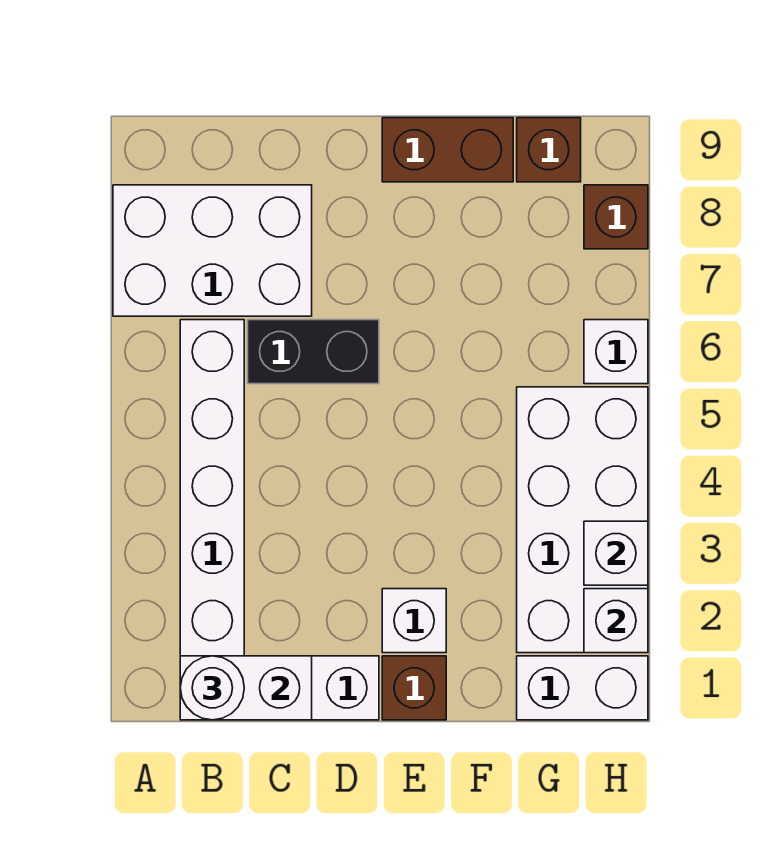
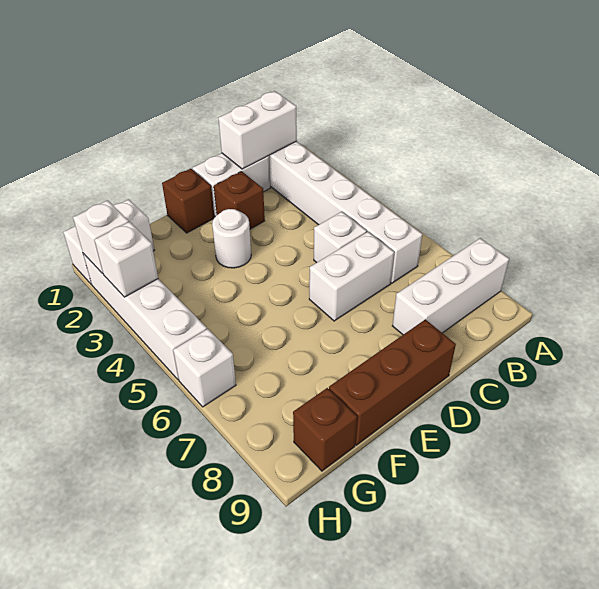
white 2x3 brick [113,185,312,316] -> white 1x3 brick [392,238,509,335]
white 1x1 round brick [180,656,244,720] -> white 1x1 round brick moved to [212,209,251,268]
black 1x2 brick [248,320,379,384] -> white 1x2 brick [309,232,394,321]
white 1x1 brick [382,589,446,653] -> white 1x1 brick moved to [314,212,367,263]
brown 1x2 brick [382,118,513,182] -> brown 1x3 brick [329,319,456,445]
white 2x4 brick [517,387,648,653] -> white 1x4 brick [83,253,207,380]
brown 1x1 brick [584,185,648,249] -> brown 1x1 brick moved to [214,171,265,229]

